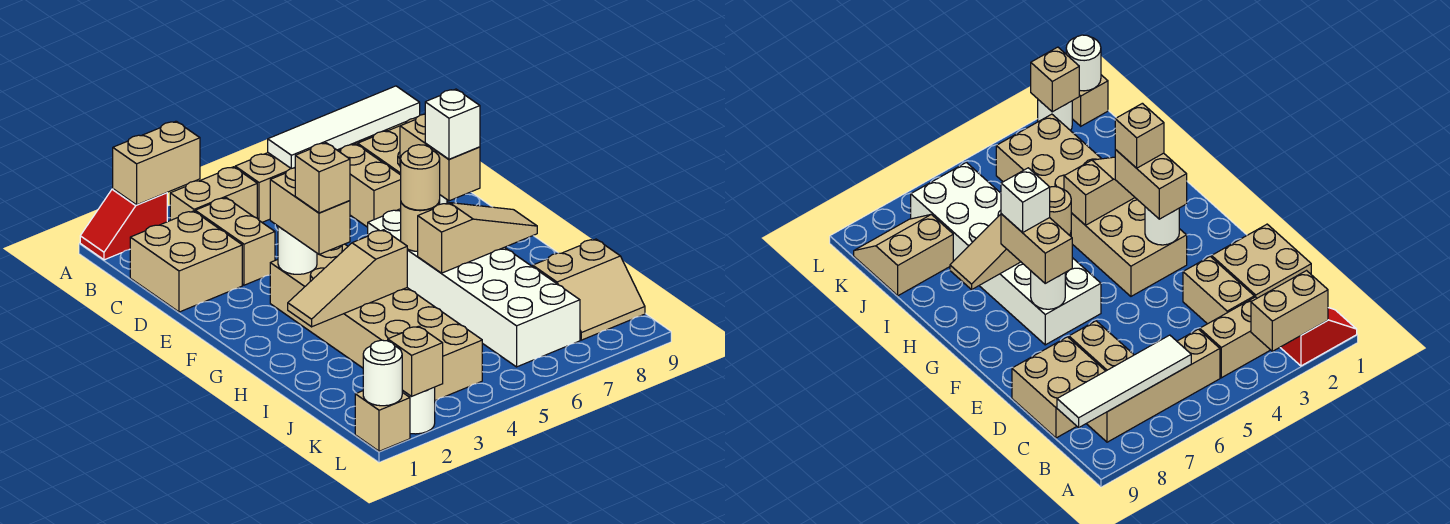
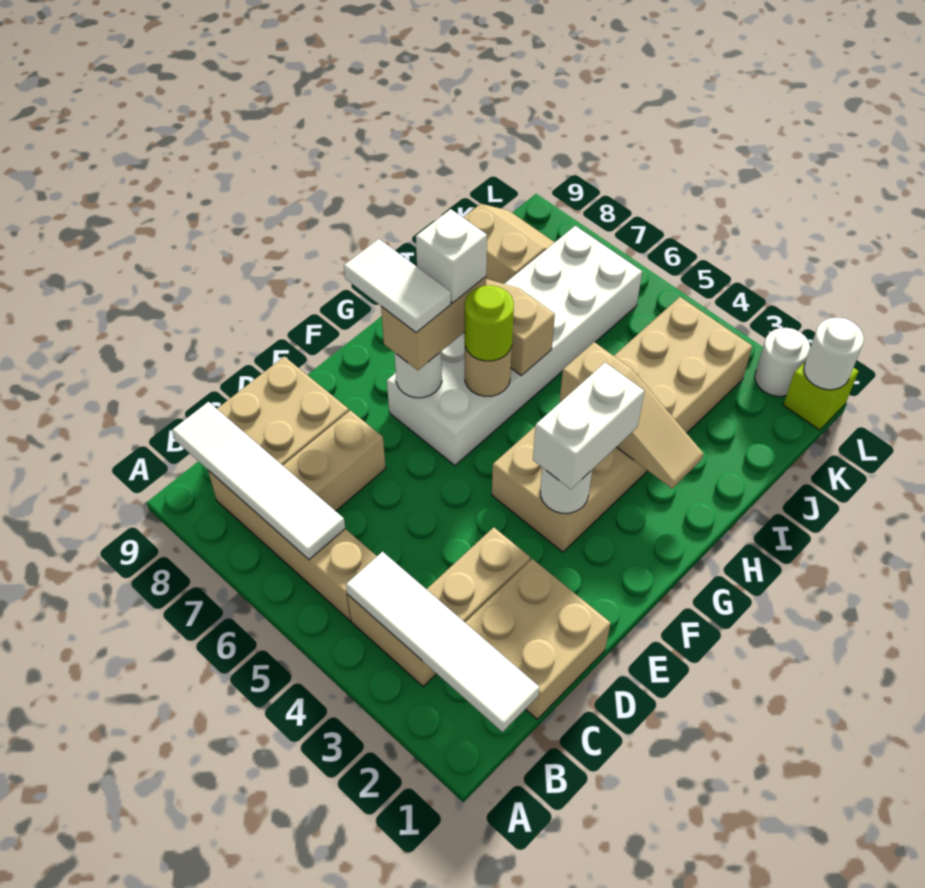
red 1x2 slope [80,189,167,260] -> none
tan 1x2 brick [113,121,200,205] -> none
none -> white 1x4 tile [346,552,540,732]
tan 1x2 brick [270,168,350,254] -> white 1x2 brick [533,362,644,489]
none -> white 1x2 tile [344,239,451,333]
tan 1x1 brick [295,143,350,213] -> none
tan 1x1 round brick [401,145,440,210] -> lime 1x1 round brick [465,285,514,361]
tan 1x1 brick [355,391,410,451] -> lime 1x1 brick [783,362,858,430]
tan 1x1 brick [388,326,443,396] -> none

